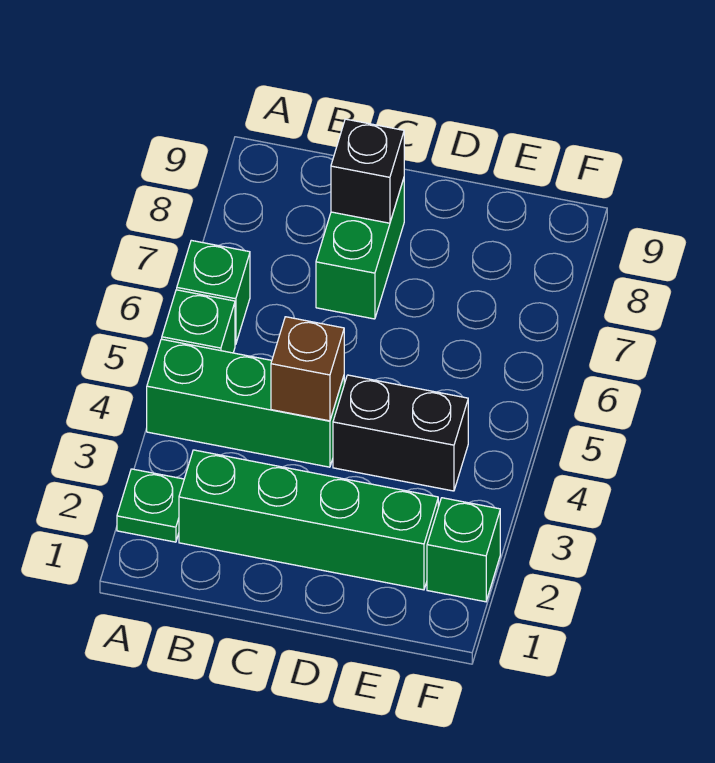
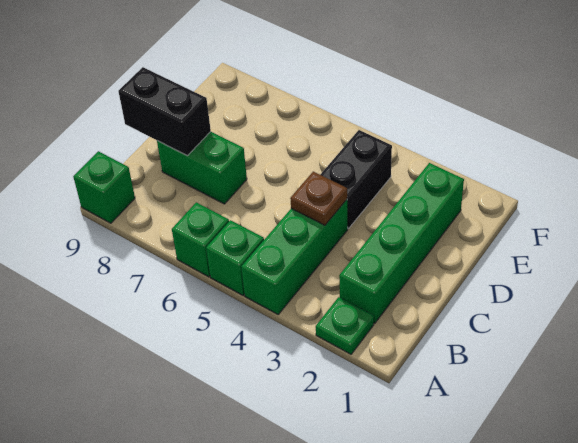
brown 1x1 brick [271,317,344,421] -> brown 1x1 plate [290,172,347,225]
black 1x1 brick [331,119,404,223] -> black 1x2 brick [118,67,211,156]
green 1x1 brick [427,498,500,602] -> green 1x1 brick moved to [73,151,135,223]

